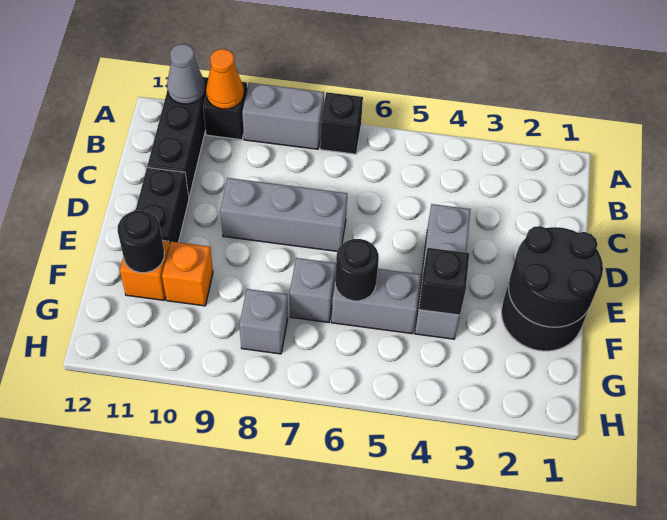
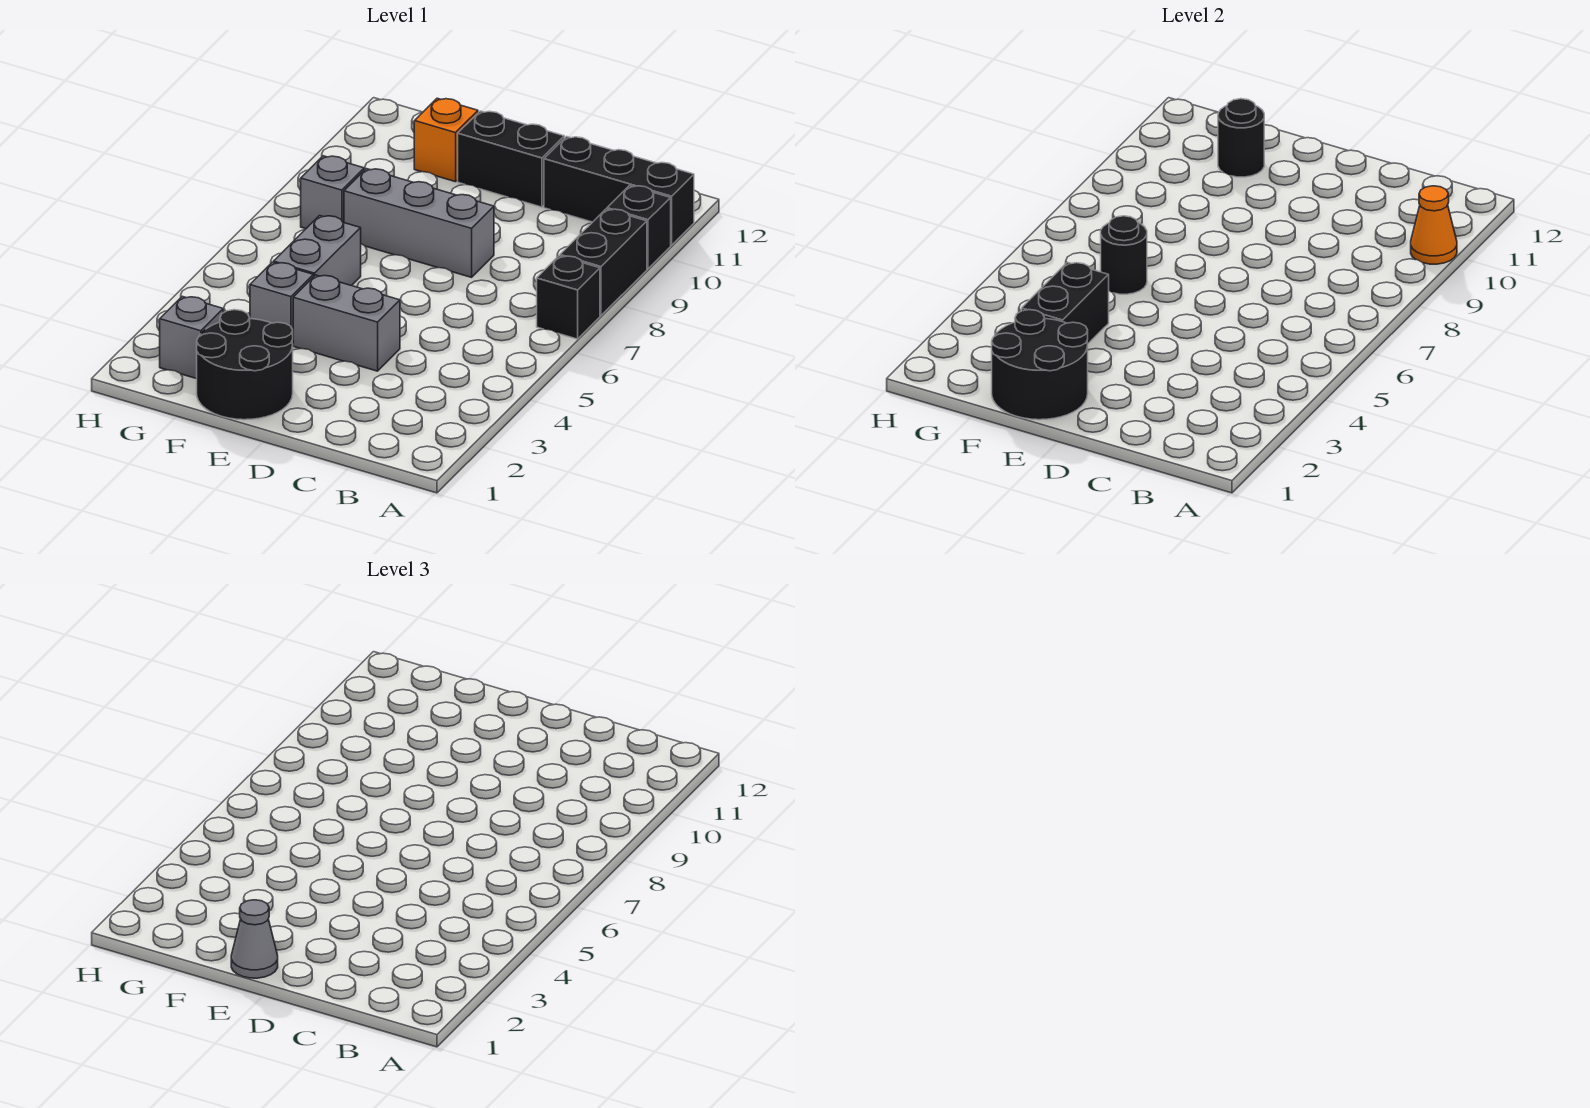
grey 1x2 brick [242,83,324,149] -> black 1x2 brick [560,209,647,316]
grey 1x1 cone [167,44,205,104] -> grey 1x1 cone moved to [231,900,278,978]
grey 1x3 brick [220,178,347,251] -> grey 1x3 brick turned to [344,169,494,277]
black 1x1 brick [419,248,469,315] -> black 1x2 brick [1022,262,1109,344]
grey 1x1 brick [290,258,336,322] -> grey 1x1 brick moved to [160,297,224,379]
orange 1x1 brick [162,242,213,306] -> none

